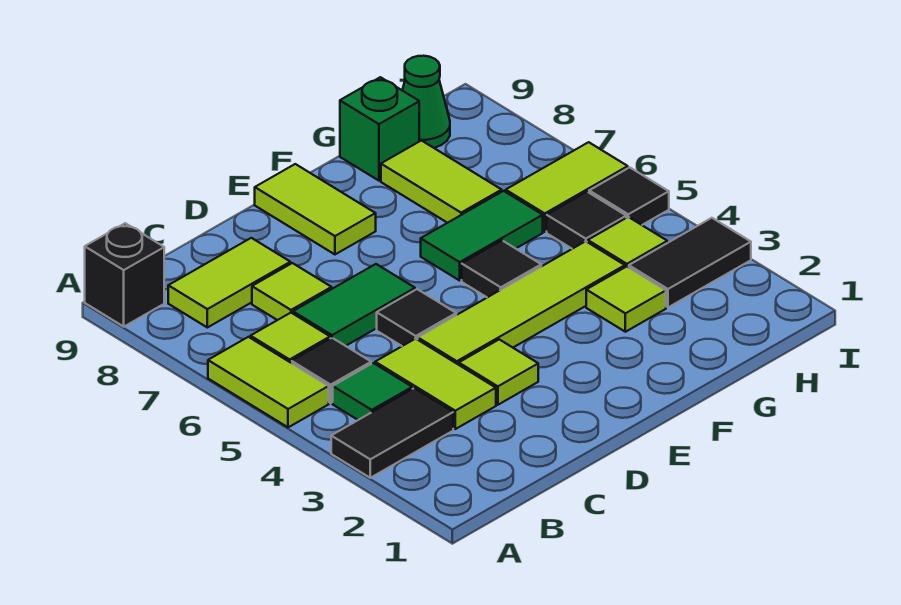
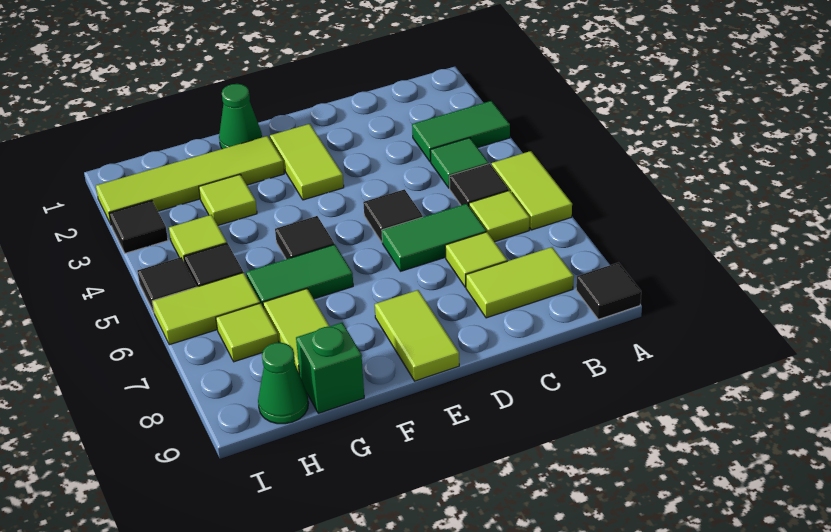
black 1x2 tile [331,388,453,478] -> green 1x2 tile [412,101,510,162]
black 1x1 brick [85,223,164,327] -> black 1x1 tile [576,263,641,319]
lime 1x2 tile [375,339,496,429] -> lime 1x2 tile moved to [270,124,344,200]
lime 1x1 tile [459,340,538,405] -> lime 1x1 tile moved to [216,303,278,362]
lime 1x4 tile [418,241,625,365] -> lime 1x4 tile moved to [96,136,284,224]
none -> green 1x1 cone [219,84,262,149]
black 1x2 tile [629,218,751,307] -> black 1x1 tile [109,200,168,253]

